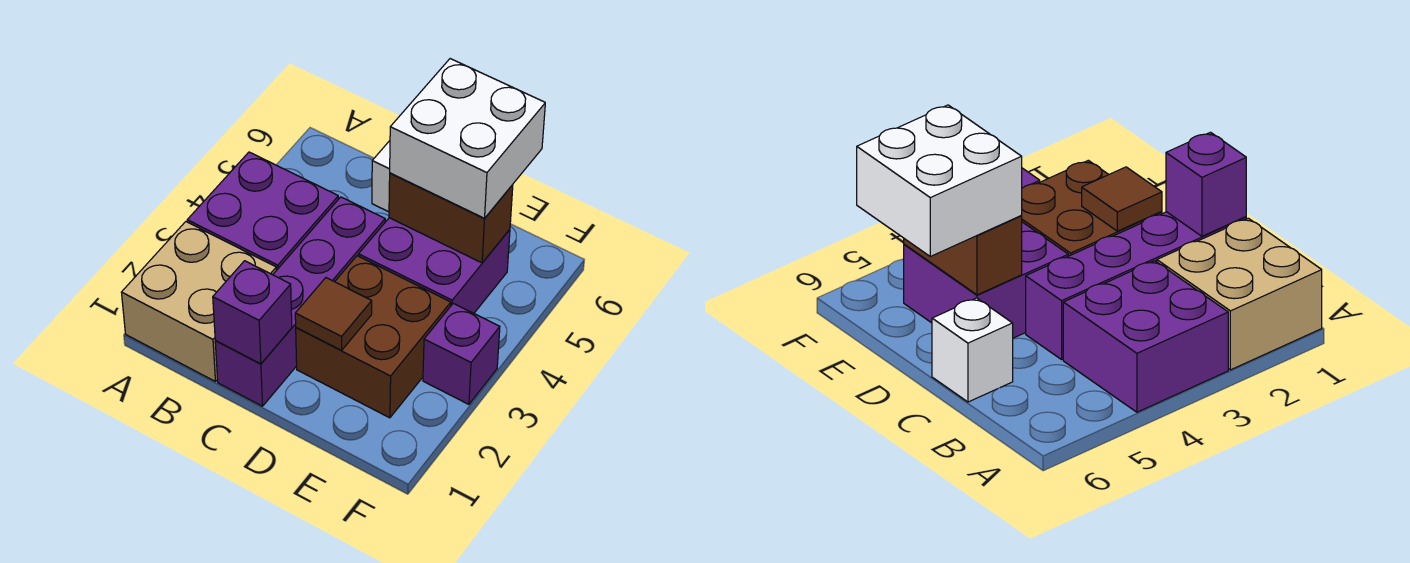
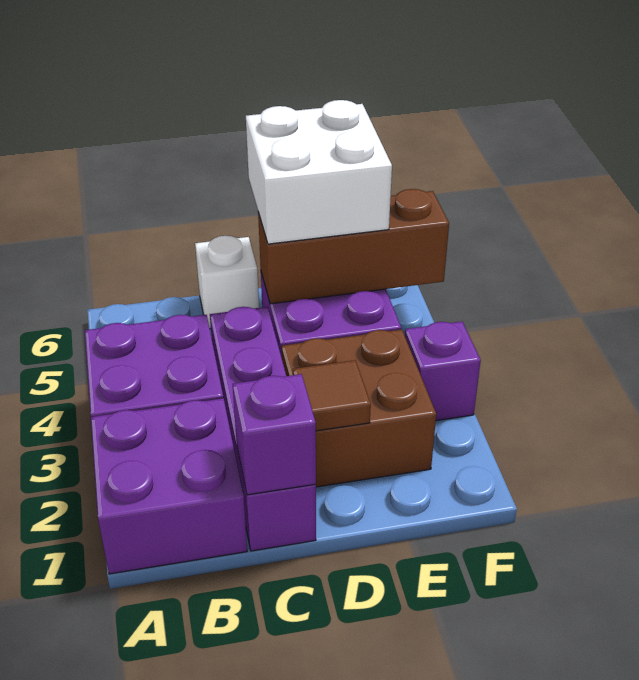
tan 2x2 brick [121,222,276,382] -> purple 2x2 brick [91,398,247,574]
brown 1x2 brick [389,173,513,263] -> brown 1x3 brick [258,189,449,304]

